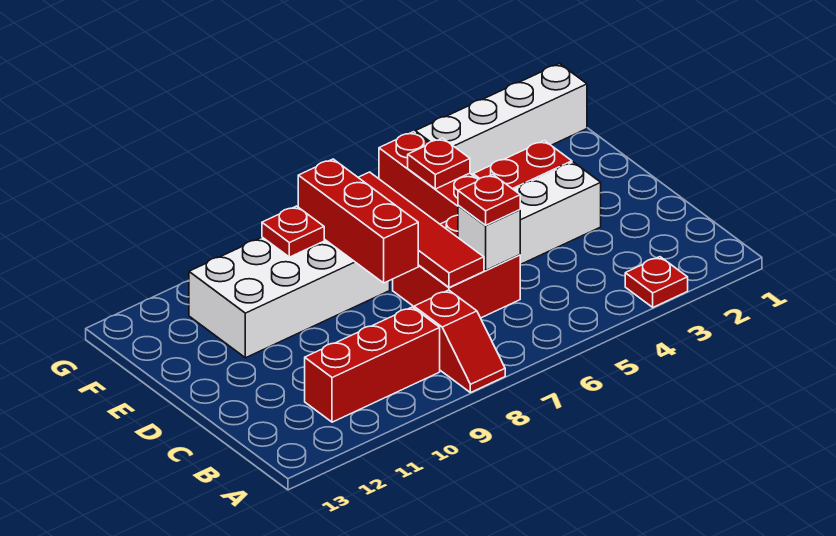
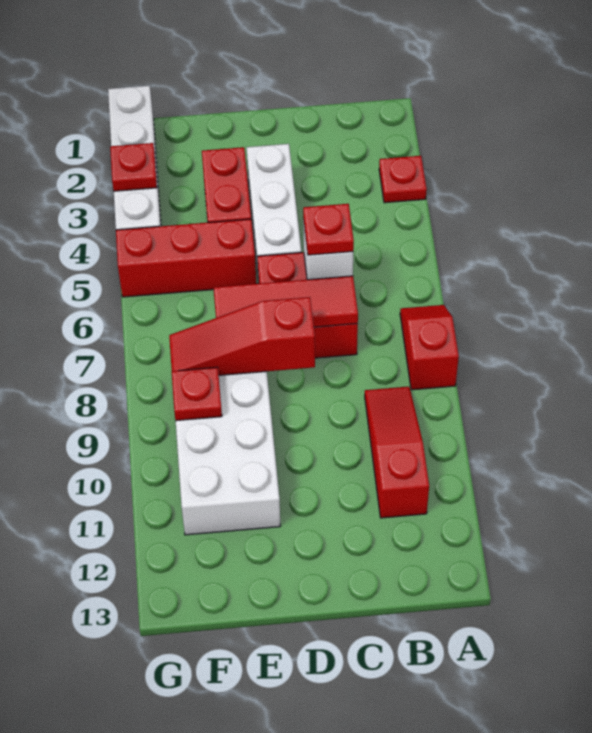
red 1x2 slope [414,290,505,393] -> red 1x2 slope turned to [400,305,459,390]
red 1x3 brick [305,307,440,422] -> red 1x3 slope [365,387,429,518]
red 1x4 tile [358,172,484,288] -> red 1x3 tile [214,276,358,327]
red 1x3 brick [298,159,418,283] -> red 1x3 slope [169,297,315,375]
red 1x1 plate [408,138,470,189] -> red 1x1 plate moved to [110,143,157,191]

